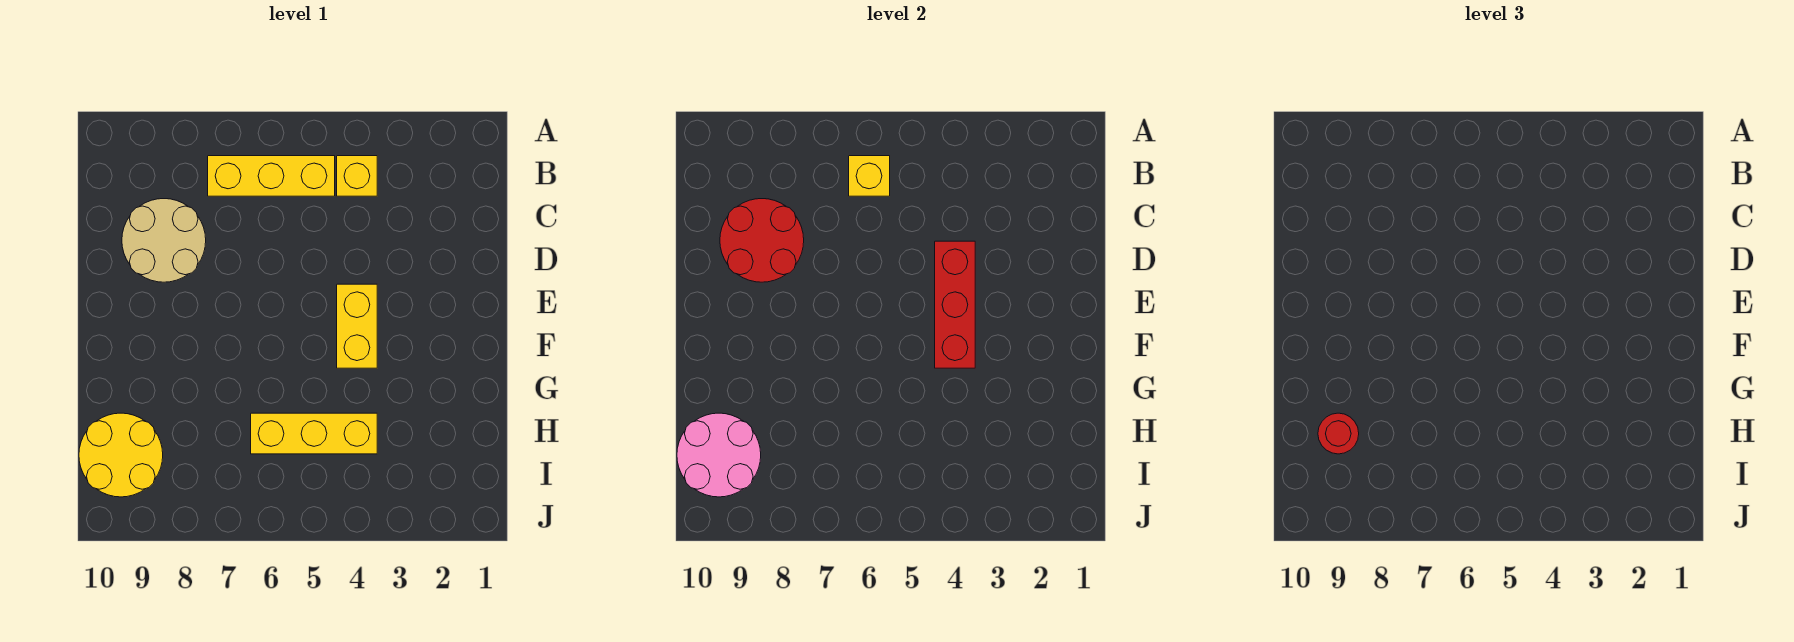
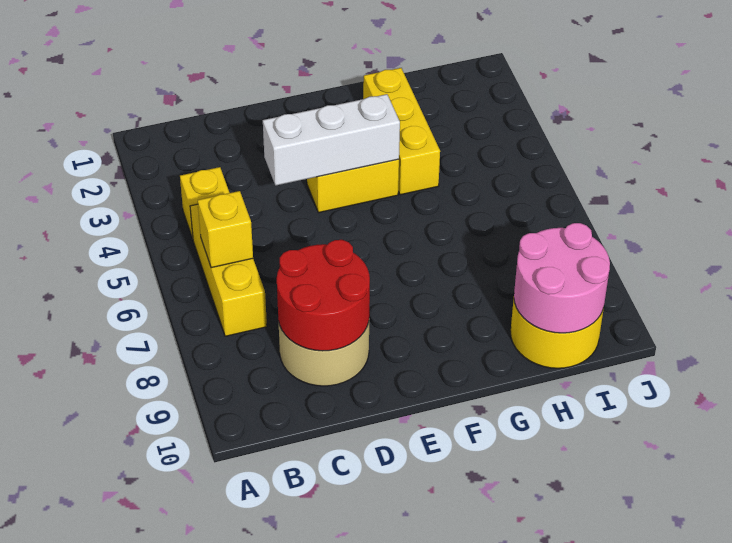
red 1x3 brick [935,241,975,368] -> white 1x3 brick [263,94,400,186]
yellow 1x3 brick [251,413,377,454] -> yellow 1x3 brick moved to [363,68,440,195]
red 1x1 round brick [1318,413,1359,454] -> none

